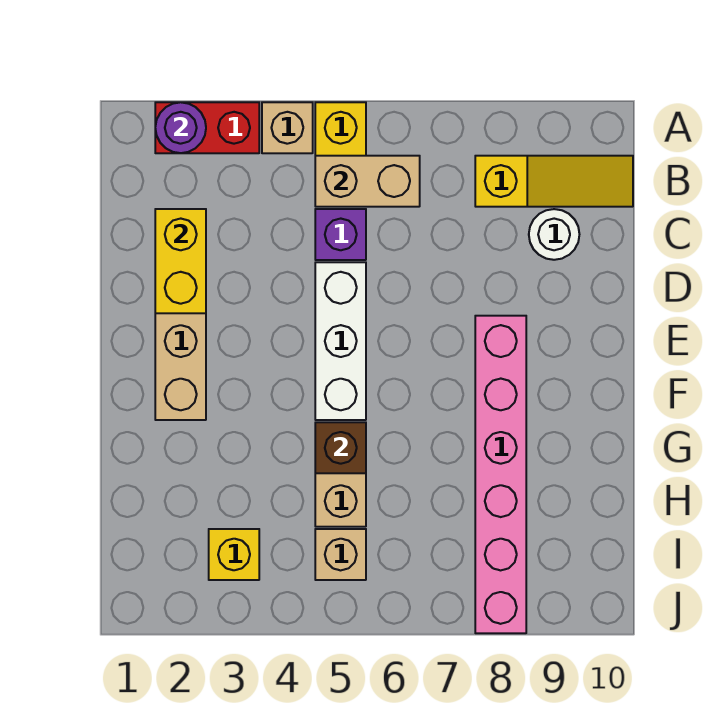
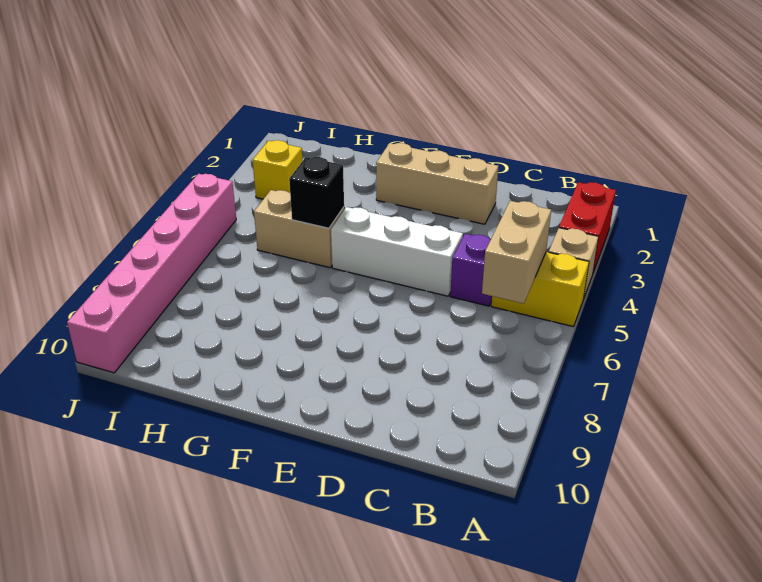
purple 1x1 round brick [155,102,206,153] -> none
yellow 1x3 slope [475,156,633,207] -> none
yellow 1x2 brick [155,209,206,313] -> none
white 1x1 round brick [529,209,579,260] -> none
pink 1x6 brick [475,316,526,633] -> pink 1x6 brick turned to [67,174,236,373]
brown 1x1 brick [315,422,366,473] -> black 1x1 brick [289,157,344,228]
tan 1x1 brick [315,529,366,580] -> none

